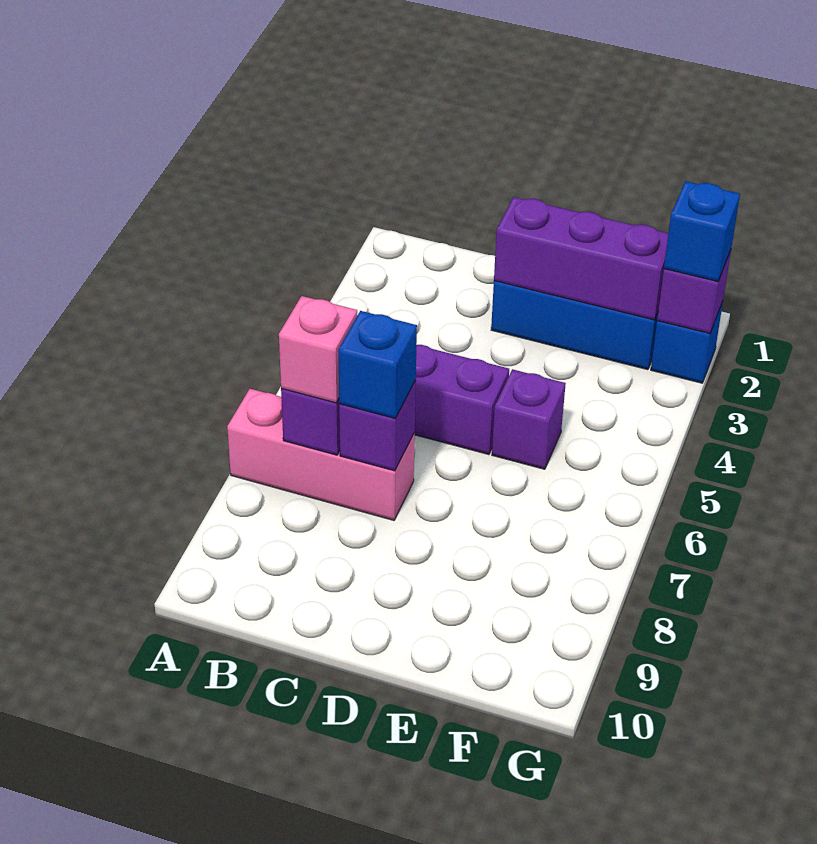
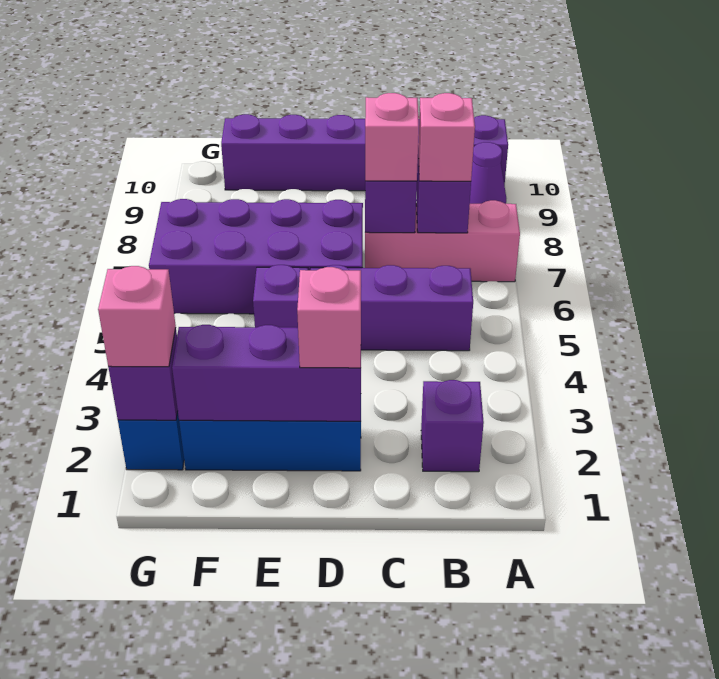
none -> purple 1x1 cone [470,142,506,204]
none -> purple 1x6 brick [221,114,508,191]
none -> purple 1x1 brick [421,380,484,472]
blue 1x1 brick [338,311,417,418] -> pink 1x1 brick [365,93,419,181]
none -> pink 1x1 brick [297,267,361,368]
none -> purple 2x4 brick [149,199,363,314]
blue 1x1 brick [664,181,740,281] -> pink 1x1 brick [98,266,176,367]

